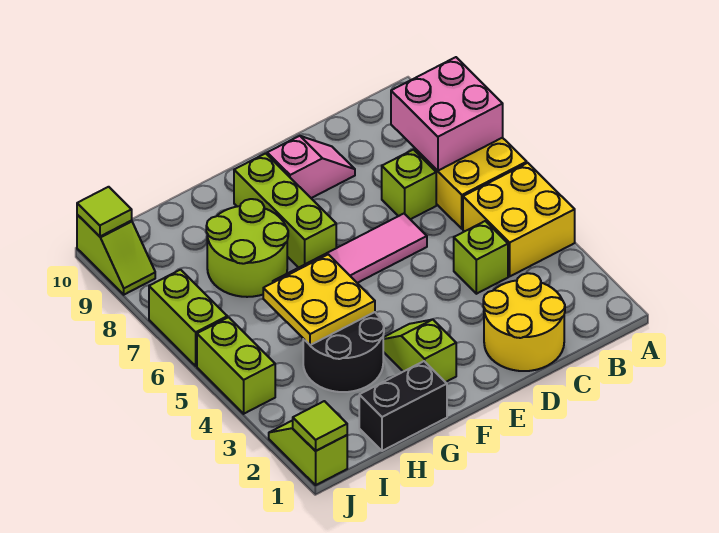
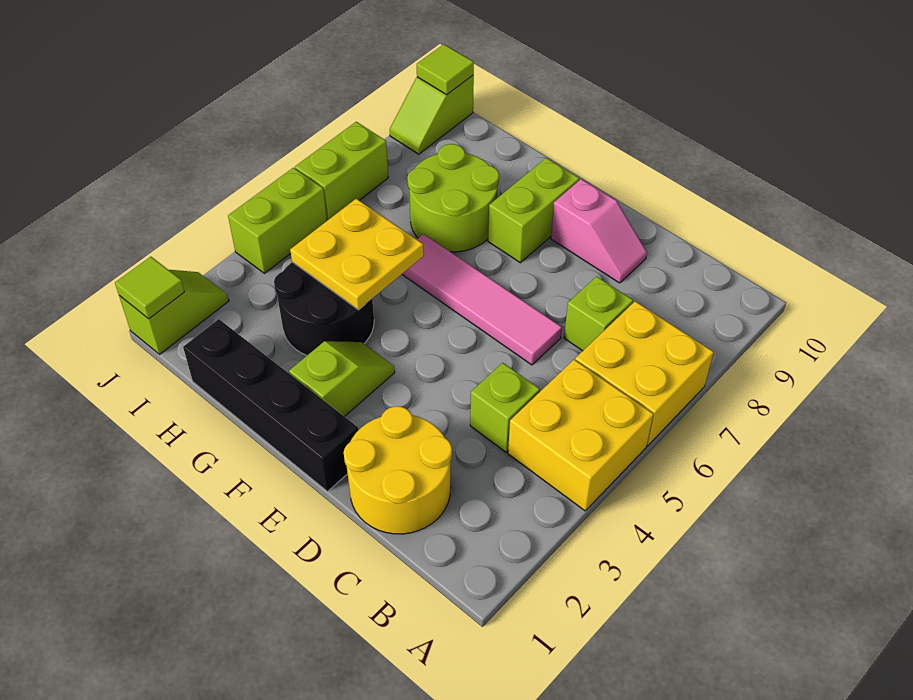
pink 2x2 brick [391,57,503,171] -> none
lime 1x3 brick [234,153,336,268] -> lime 1x2 brick [488,158,579,263]
black 1x2 brick [359,361,447,451] -> black 1x4 brick [183,319,358,492]

